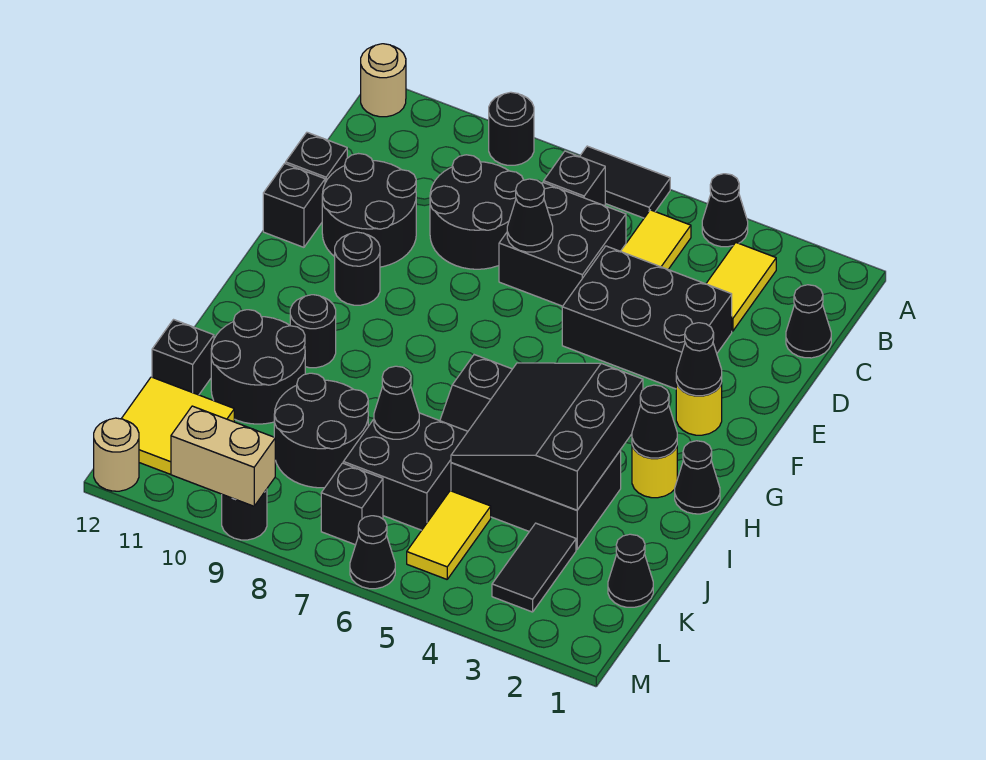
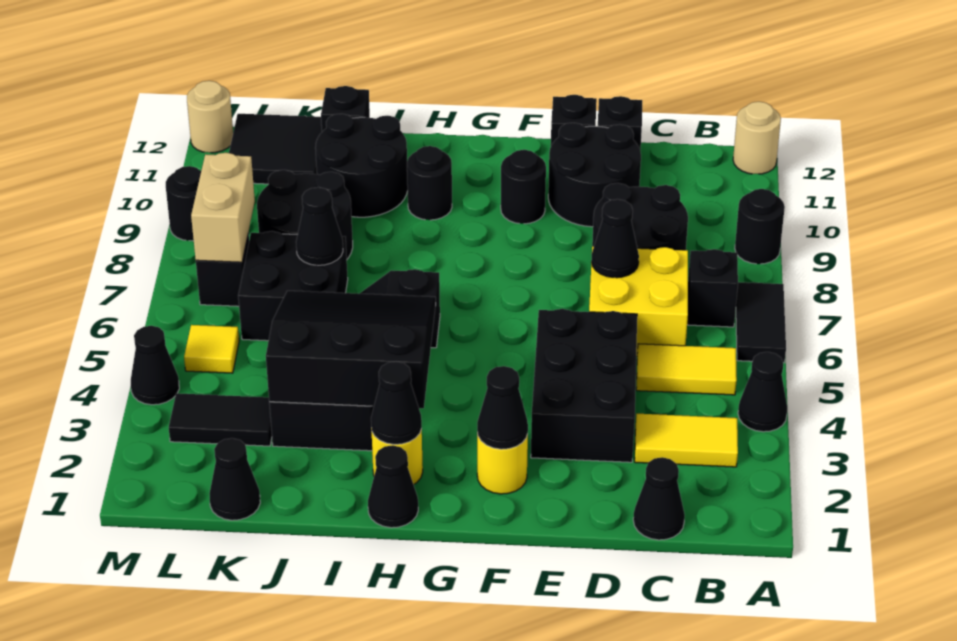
black 2x2 brick [499,182,626,306] -> yellow 2x2 brick [589,247,688,356]
yellow 1x2 tile [407,491,491,579] -> yellow 1x1 tile [184,325,239,373]
yellow 2x2 tile [121,377,234,474] -> black 2x2 tile [229,114,322,184]
black 1x1 cone [350,516,395,589] -> black 1x1 cone moved to [131,326,179,405]
tan 1x2 brick [171,406,275,506] -> tan 1x2 brick moved to [191,153,255,262]

